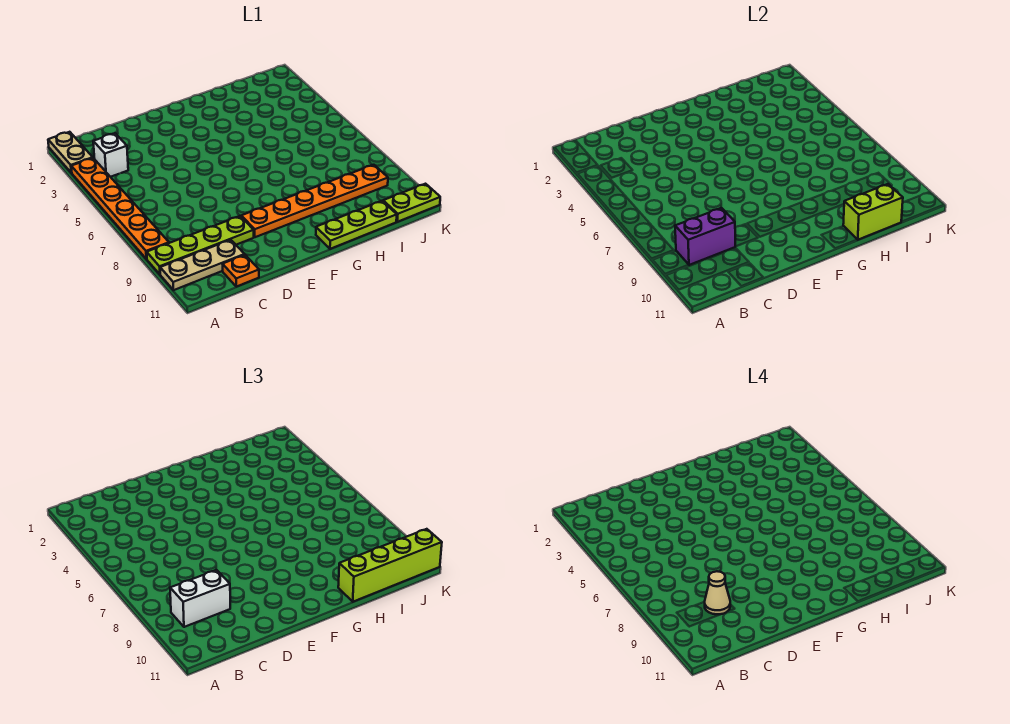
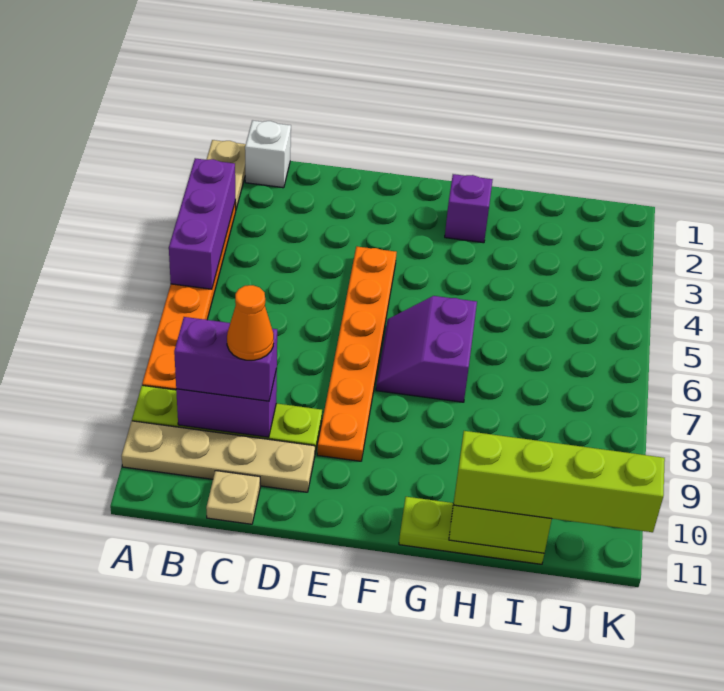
none -> purple 1x3 brick [169,158,235,289]
tan 1x3 plate [160,240,245,290] -> tan 1x4 plate [122,421,315,492]
white 1x1 brick [93,133,128,177] -> white 1x1 brick moved to [245,120,291,188]
white 1x2 brick [170,570,230,627] -> purple 1x2 brick [174,317,277,401]
tan 1x1 cone [705,571,730,614] -> orange 1x1 cone [227,285,274,360]
orange 1x1 plate [223,255,259,287] -> tan 1x1 plate [206,471,260,524]
orange 1x6 plate [241,165,388,237] -> orange 1x6 plate turned to [317,247,397,461]
none -> purple 2x2 slope [376,296,477,402]
none -> purple 1x1 brick [445,174,493,243]
lime 1x2 plate [383,184,440,222] -> none

